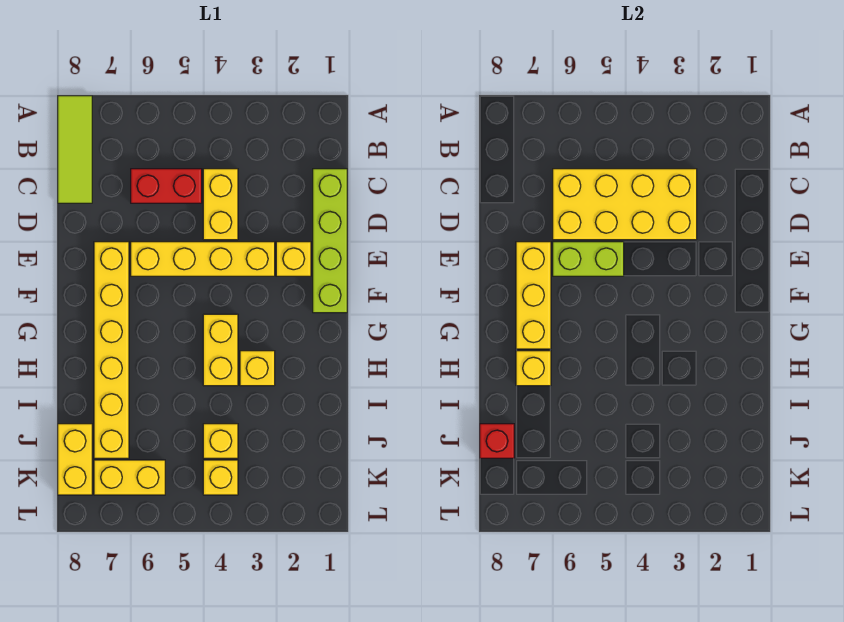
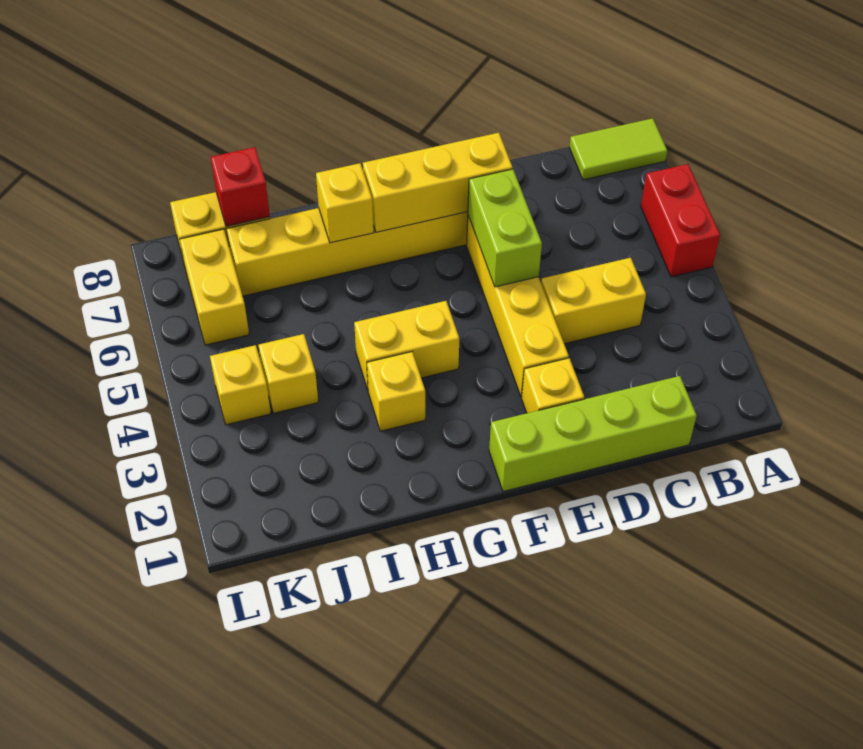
lime 1x3 tile [58,96,92,203] -> lime 1x2 tile [569,118,667,180]
yellow 2x4 brick [553,169,697,240] -> none
red 1x2 brick [131,169,202,203] -> red 1x2 brick moved to [641,164,720,277]

